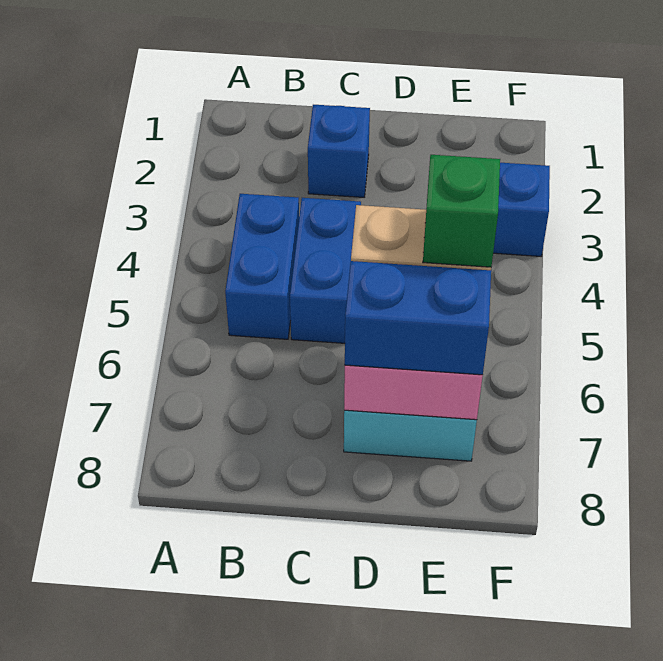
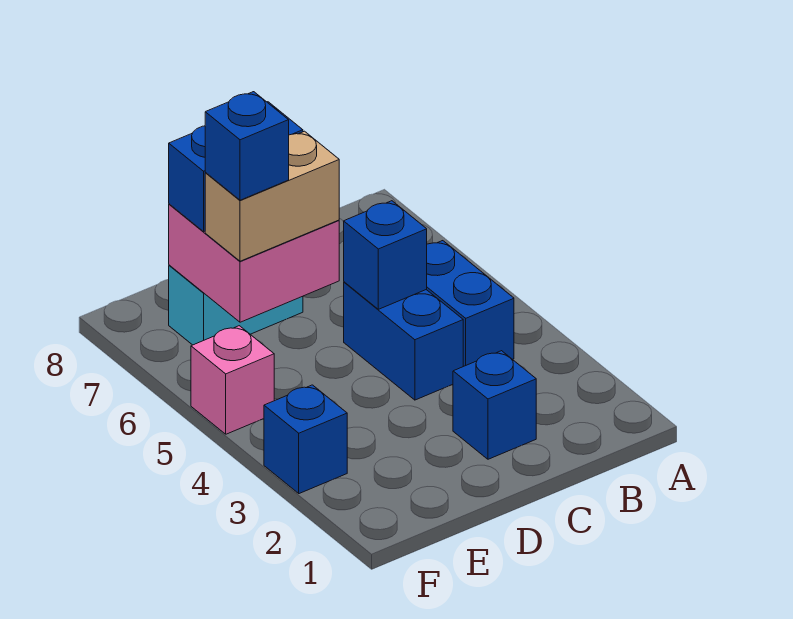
none -> blue 1x1 brick [344,201,427,309]
green 1x1 brick [423,155,500,267] -> blue 1x1 brick [205,92,289,200]
none -> pink 1x1 brick [191,326,274,434]

